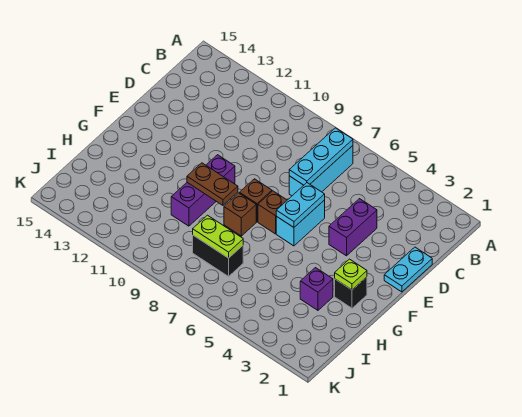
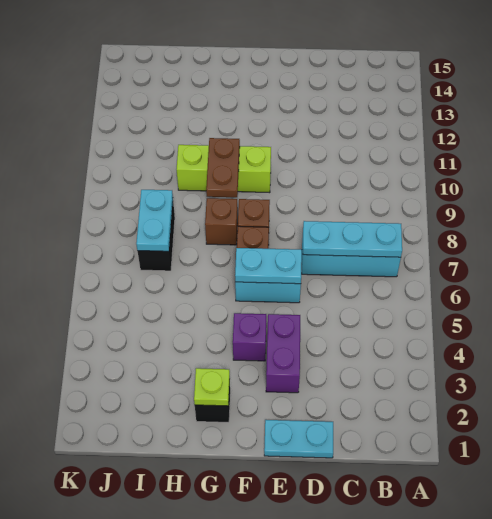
purple 1x2 brick [329,199,377,256] -> purple 1x2 brick turned to [266,314,300,393]
purple 1x3 brick [171,155,235,226] -> lime 1x3 brick [177,145,271,193]
purple 1x1 brick [300,268,333,310] -> purple 1x1 brick moved to [233,313,266,361]
lime 1x2 plate [193,215,243,258] -> cyan 1x2 plate [136,190,173,251]

